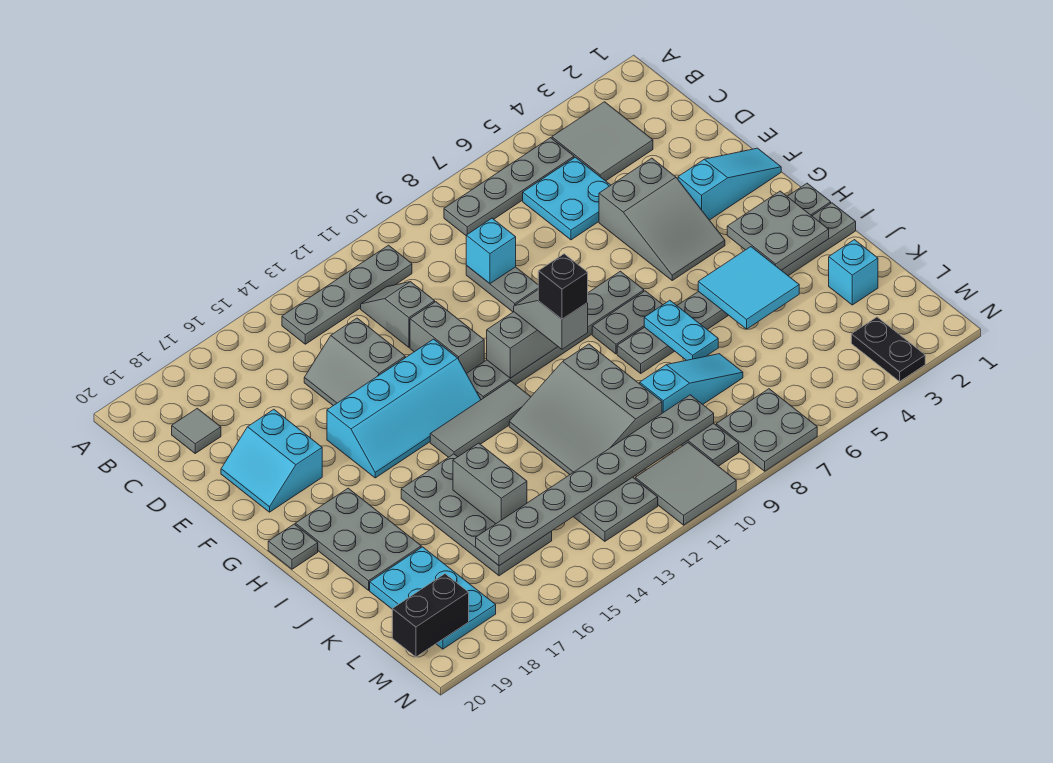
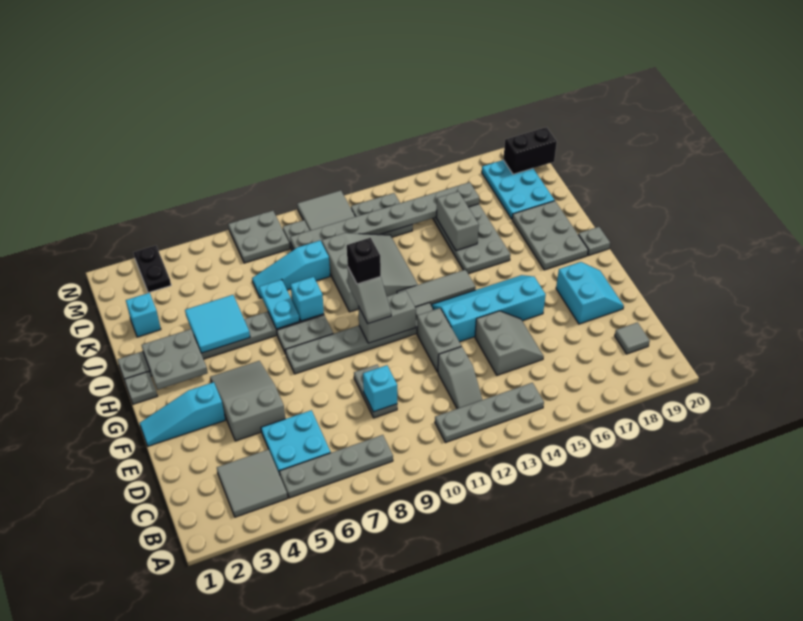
none -> cyan 1x1 brick [291,277,324,321]

